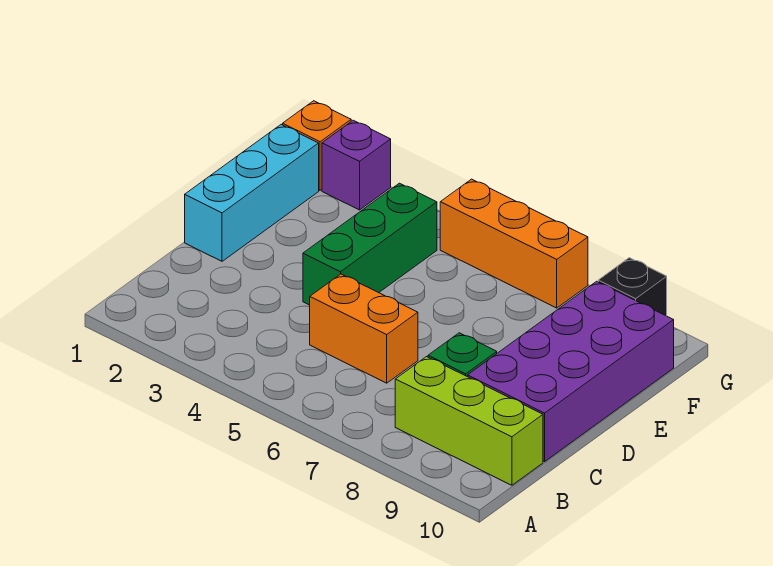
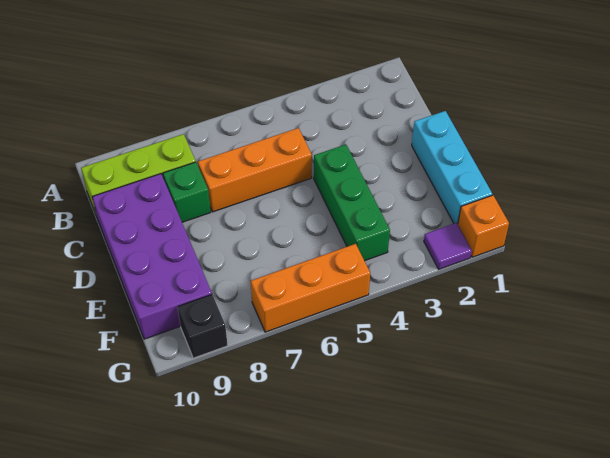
orange 1x2 brick [310,274,418,383] -> orange 1x3 brick [198,128,312,212]
purple 1x1 brick [322,120,391,210] -> purple 1x1 tile [424,223,472,269]

